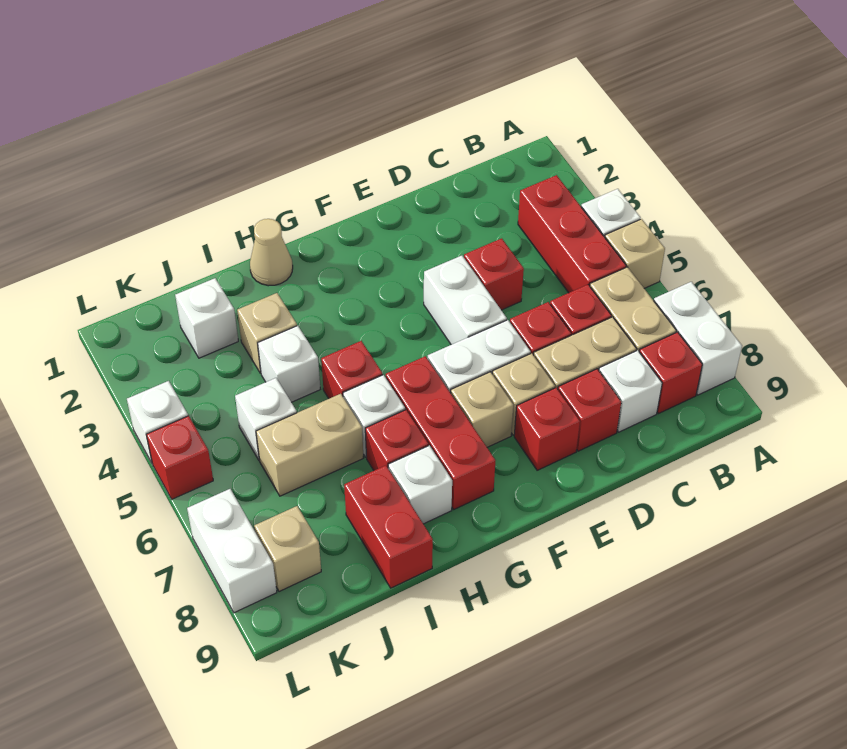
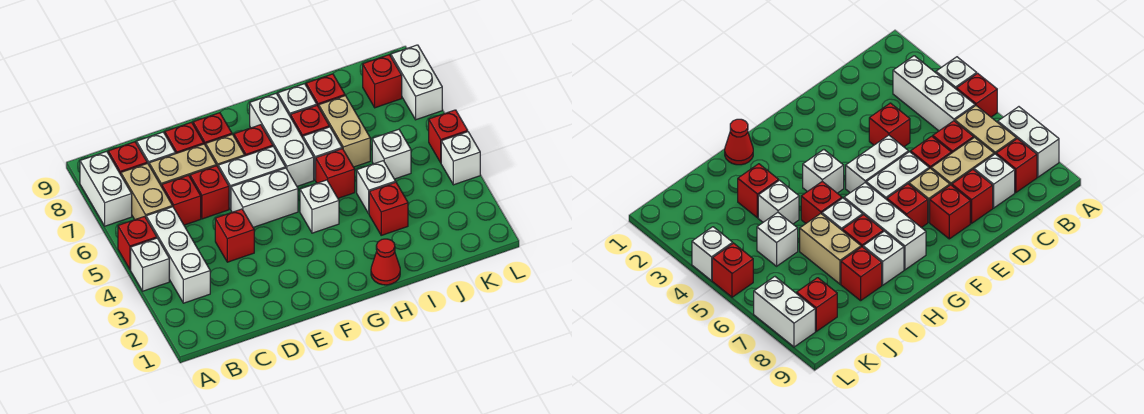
tan 1x1 brick [605,219,665,288] -> red 1x1 brick [118,216,157,270]
red 1x3 brick [518,175,626,293] -> white 1x3 brick [146,207,210,303]
white 1x2 brick [424,256,507,345] -> white 1x2 brick turned to [231,168,298,227]
tan 1x1 brick [451,372,513,447] -> red 1x1 brick [234,125,273,156]
red 1x3 brick [386,356,495,509] -> white 1x3 brick [250,93,314,186]
tan 1x1 cone [250,219,293,286] -> red 1x1 cone [371,239,400,285]
tan 1x1 brick [237,293,297,373] -> red 1x1 brick [369,182,408,235]
tan 1x2 brick [256,394,363,496] -> tan 1x2 brick turned to [319,96,370,167]
red 1x2 brick [344,465,433,588] -> red 1x1 brick [306,74,345,107]
white 1x1 brick [175,278,238,358] -> white 1x1 brick moved to [300,180,339,233]
tan 1x1 brick [254,506,321,592] -> red 1x1 brick [363,55,402,108]

